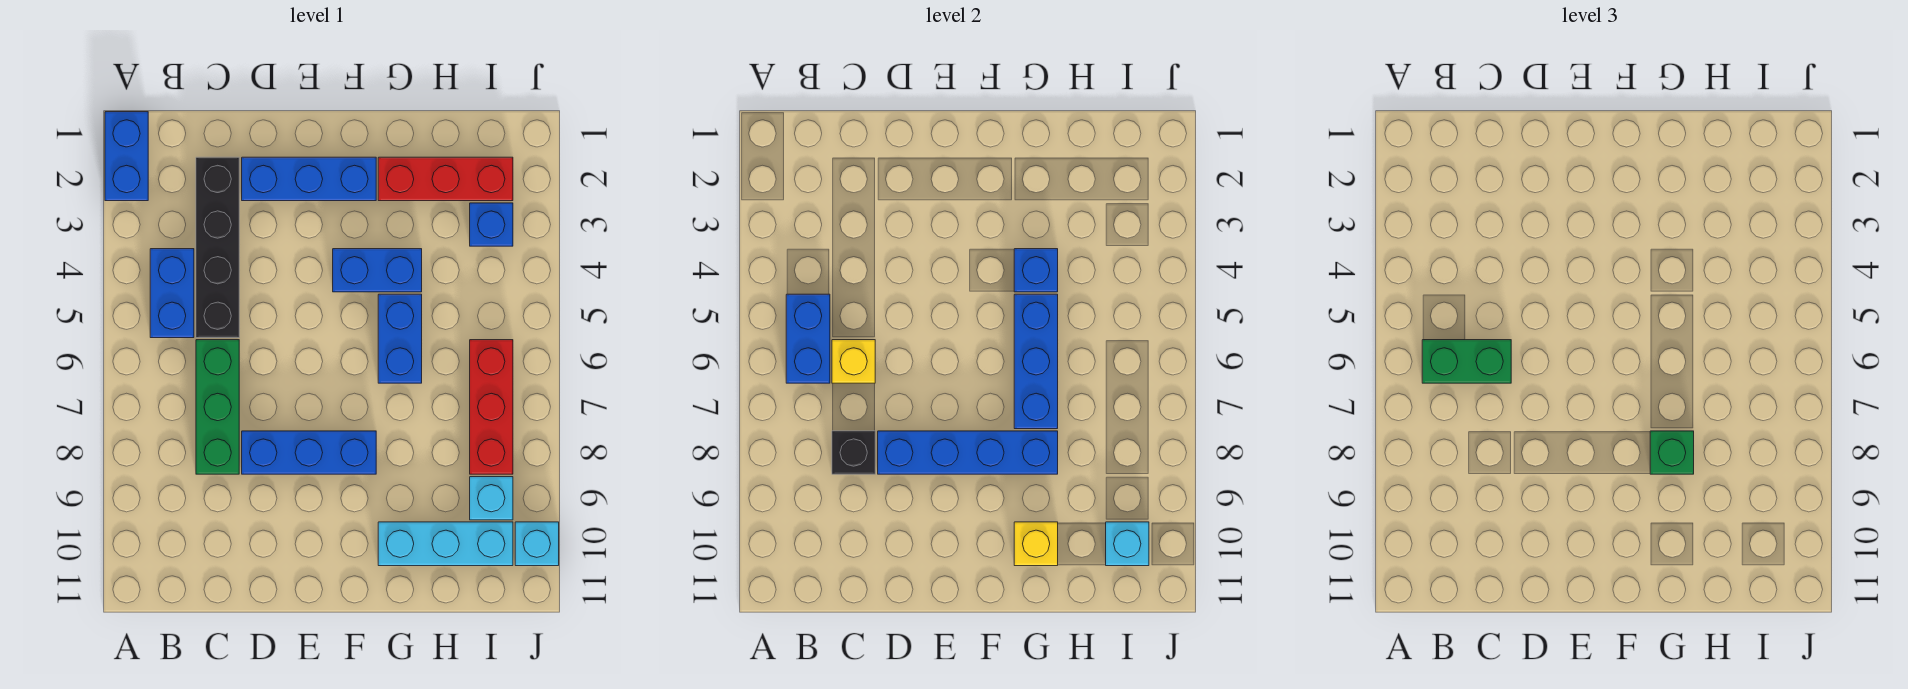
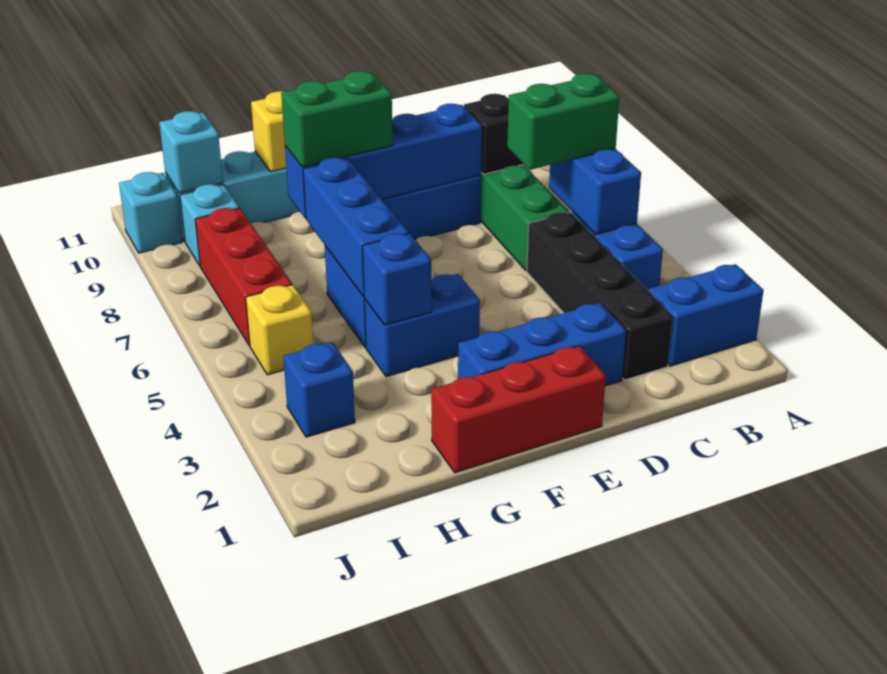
blue 1x2 brick [105,112,148,201] -> blue 1x2 brick turned to [648,264,763,366]
yellow 1x1 brick [832,340,875,383] -> yellow 1x1 brick moved to [246,285,313,375]
red 1x3 brick [378,157,513,201] -> red 1x3 brick moved to [431,346,606,473]
green 1x1 brick [1650,431,1694,474] -> green 1x2 brick [281,71,393,167]

